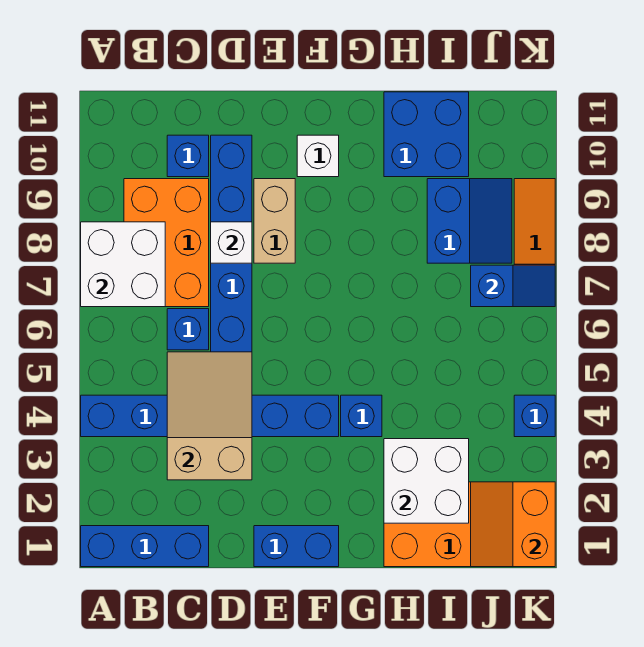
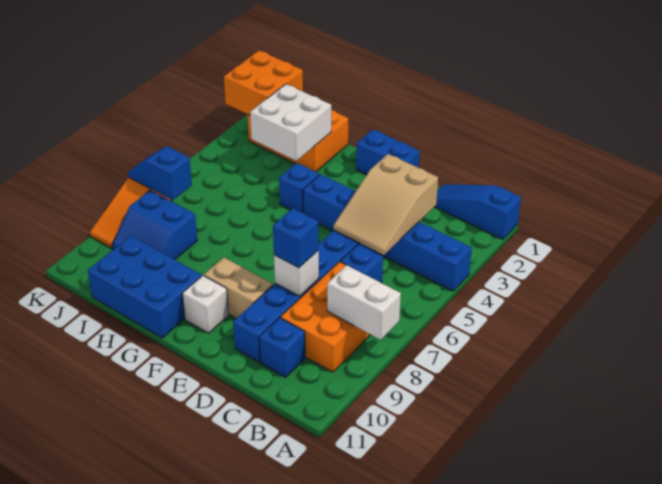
blue 1x3 brick [81,526,209,567] -> blue 1x3 slope [435,184,521,239]
white 2x2 brick [81,222,165,307] -> white 1x2 brick [327,265,401,340]
tan 1x2 brick [254,179,295,263] -> tan 1x2 brick turned to [204,257,273,318]
blue 2x2 brick [384,92,469,177] -> blue 2x3 brick [88,236,202,338]
blue 2x2 slope [427,179,512,263] -> blue 2x2 slope turned to [112,190,197,260]
orange 2x2 slope [471,482,555,567] -> orange 2x2 brick [224,51,303,115]
blue 1x1 brick [514,395,555,437] -> blue 1x1 brick moved to [273,208,318,268]

